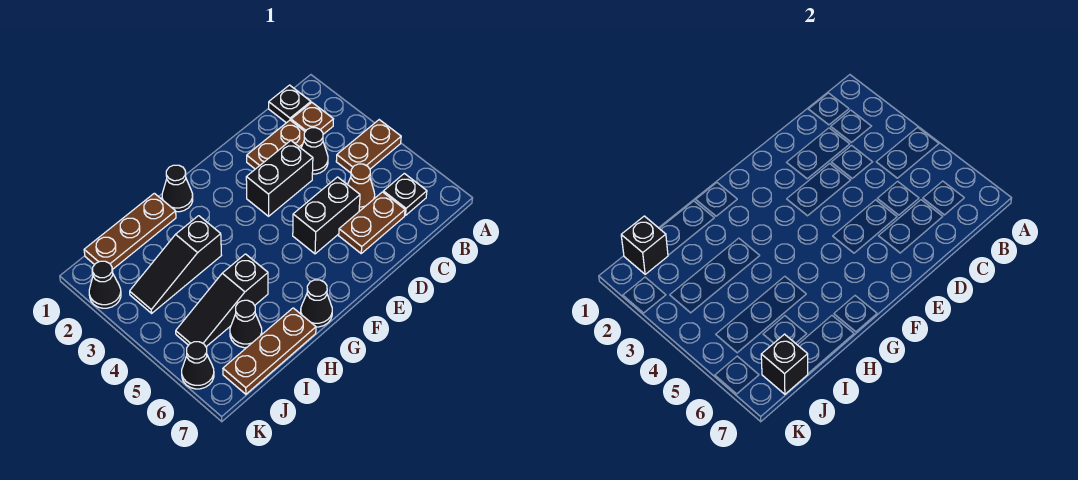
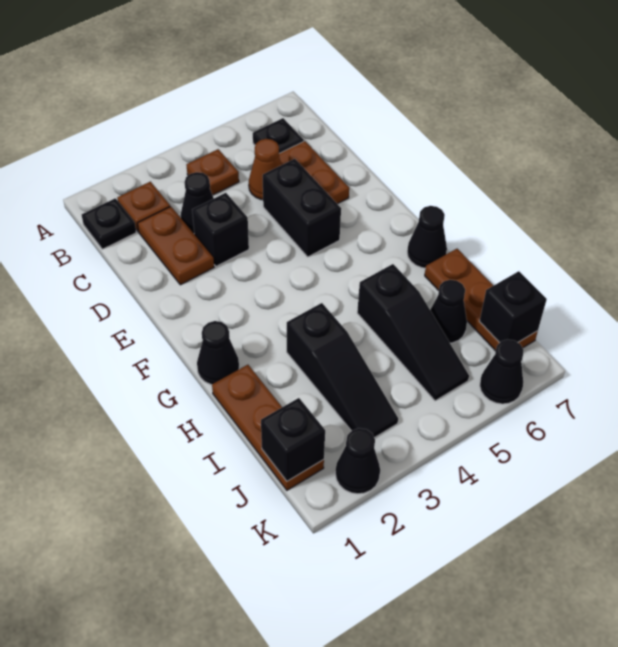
brown 1x2 plate [336,120,401,173] -> brown 1x1 plate [187,149,239,195]
black 1x2 brick [246,141,313,216] -> black 1x1 brick [192,193,249,266]

